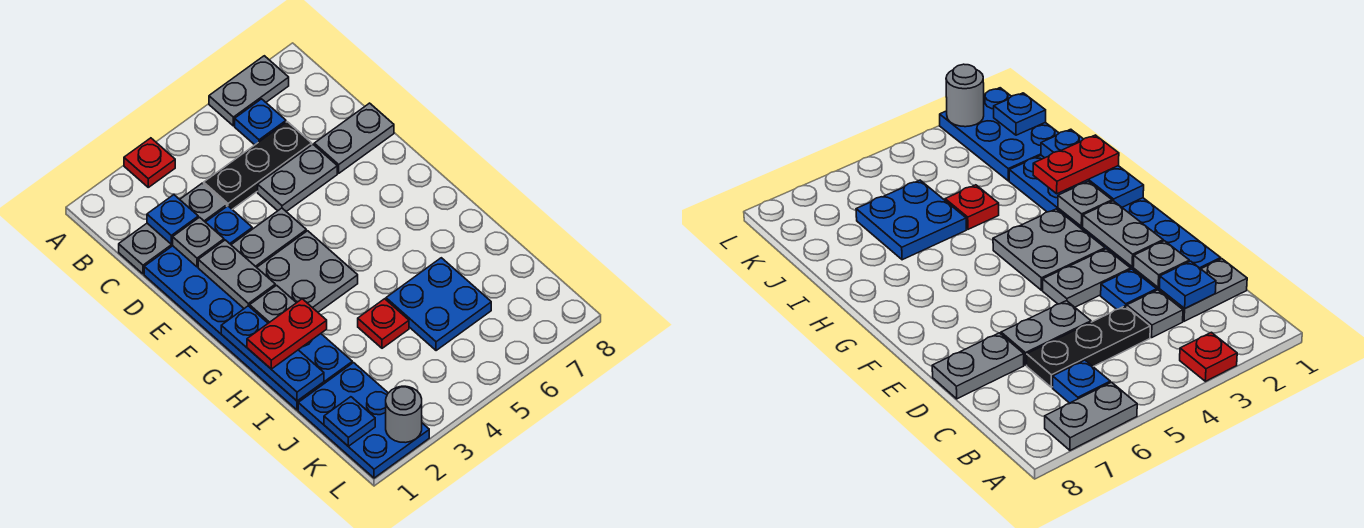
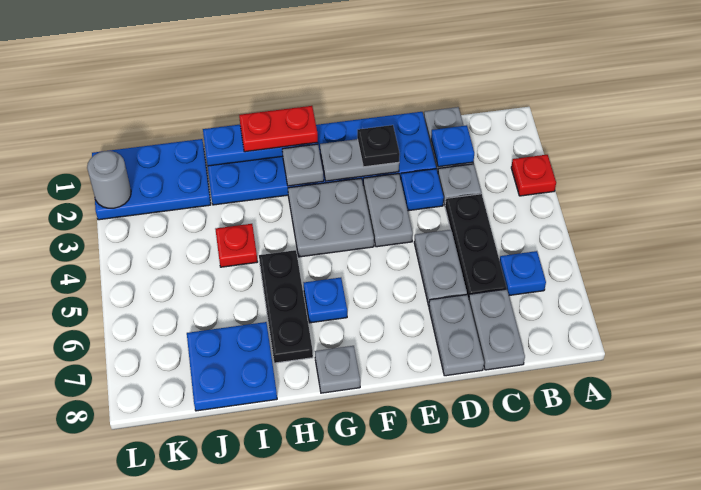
grey 1x2 plate [209,56,289,126] -> grey 1x2 plate moved to [469,289,525,370]
grey 1x1 plate [173,217,224,267] -> grey 1x1 plate moved to [315,346,360,393]
none -> black 1x1 plate [357,125,400,167]
red 1x2 plate [247,299,327,369] -> red 1x2 plate turned to [239,106,318,152]
none -> black 1x3 plate [259,250,313,363]
blue 2x2 plate [386,258,491,351] -> blue 2x2 plate moved to [187,322,277,411]
blue 1x1 plate [324,397,375,446] -> blue 1x1 plate moved to [304,278,347,323]

